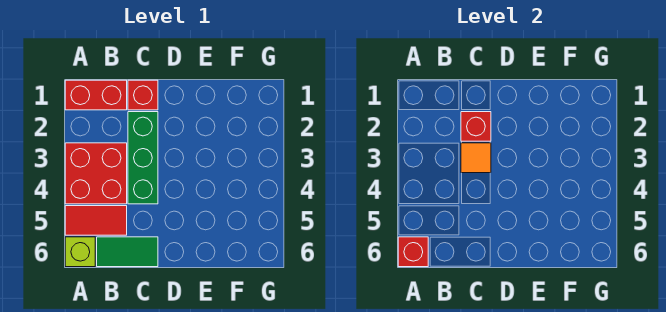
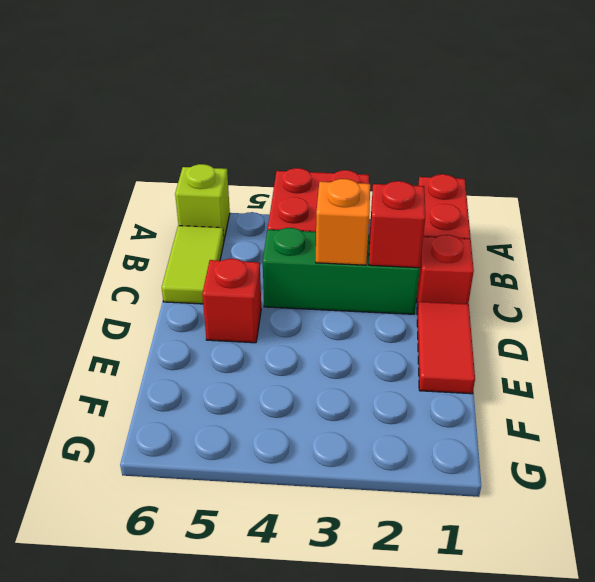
red 1x2 tile [65,206,127,235] -> red 1x2 tile moved to [417,302,475,394]
red 1x1 brick [398,237,428,267] -> red 1x1 brick moved to [202,259,261,343]
green 1x2 tile [97,237,158,267] -> lime 1x2 tile [162,226,224,304]
orange 1x1 tile [461,143,491,173] -> orange 1x1 brick [316,179,370,265]

